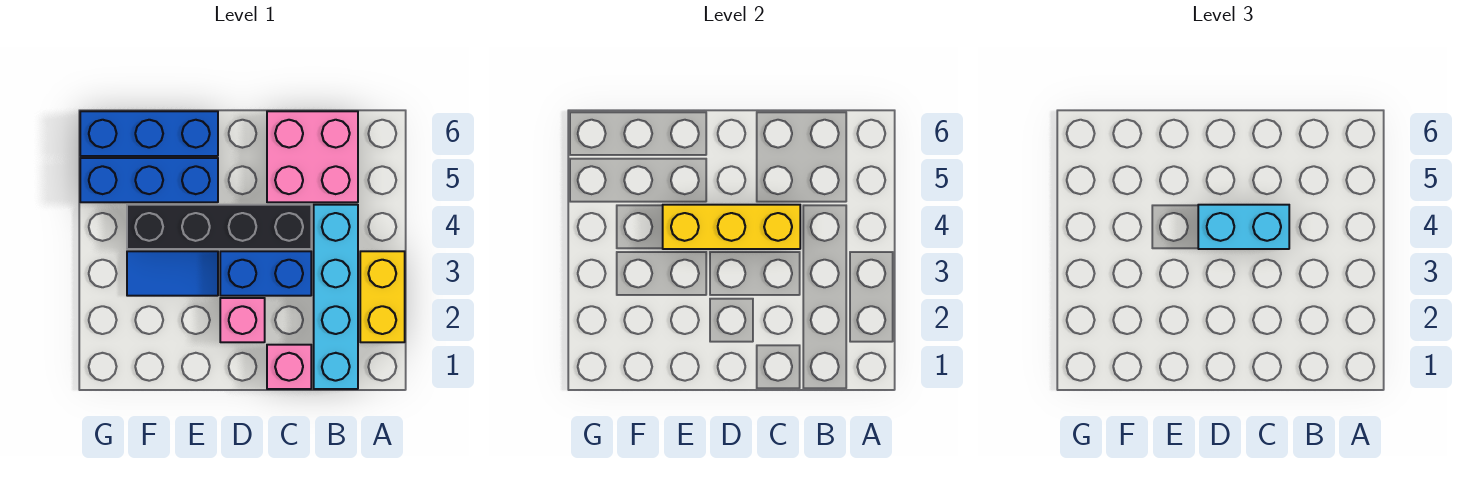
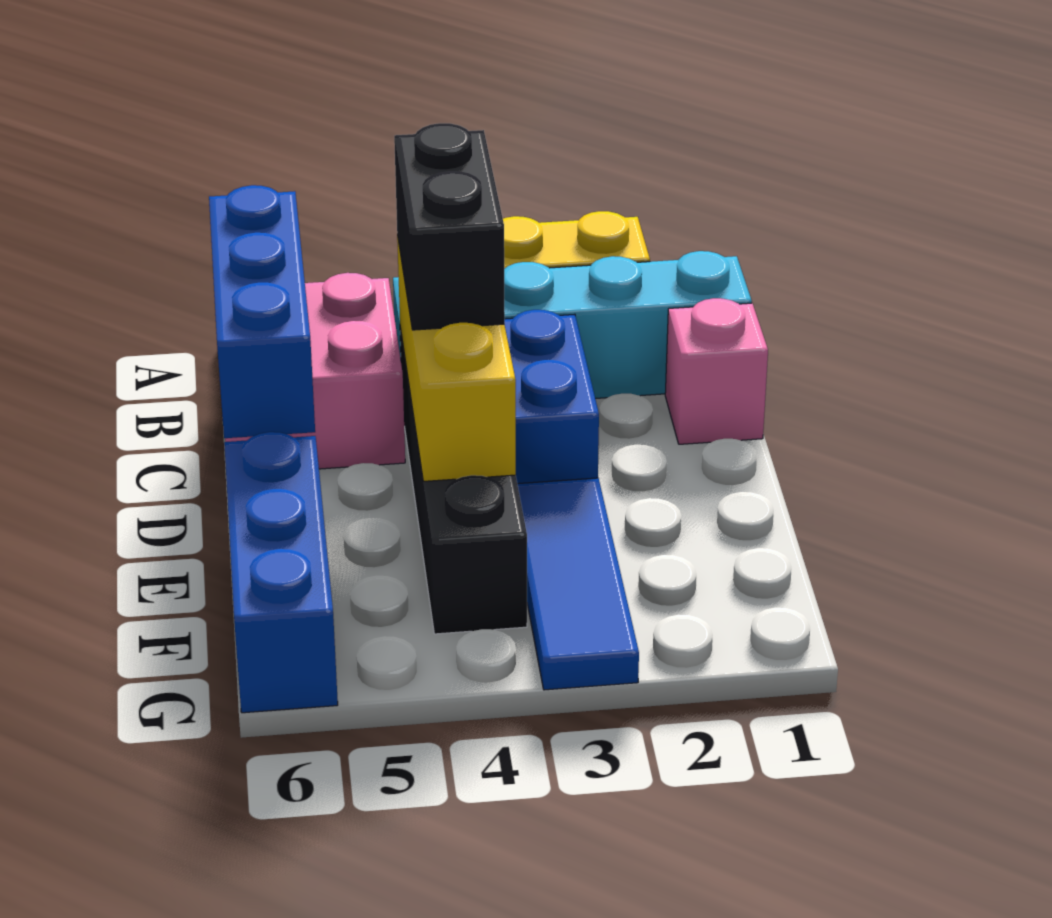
cyan 1x2 brick [1198,205,1289,249] -> black 1x2 brick [394,123,505,330]
pink 1x1 brick [220,298,265,342] -> none
blue 1x2 tile [127,251,218,296] -> blue 1x3 tile [517,478,639,690]
blue 1x3 brick [80,158,218,202] -> blue 1x3 brick moved to [209,185,315,438]

